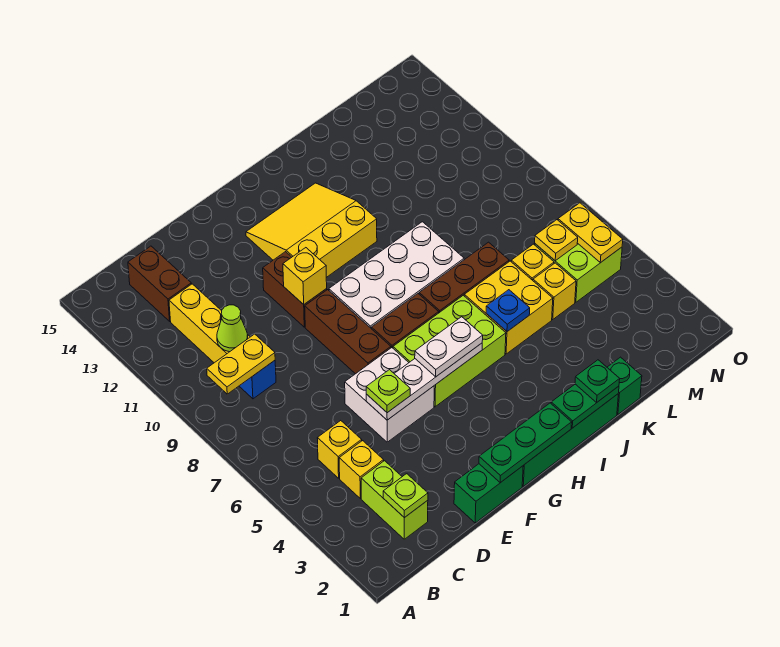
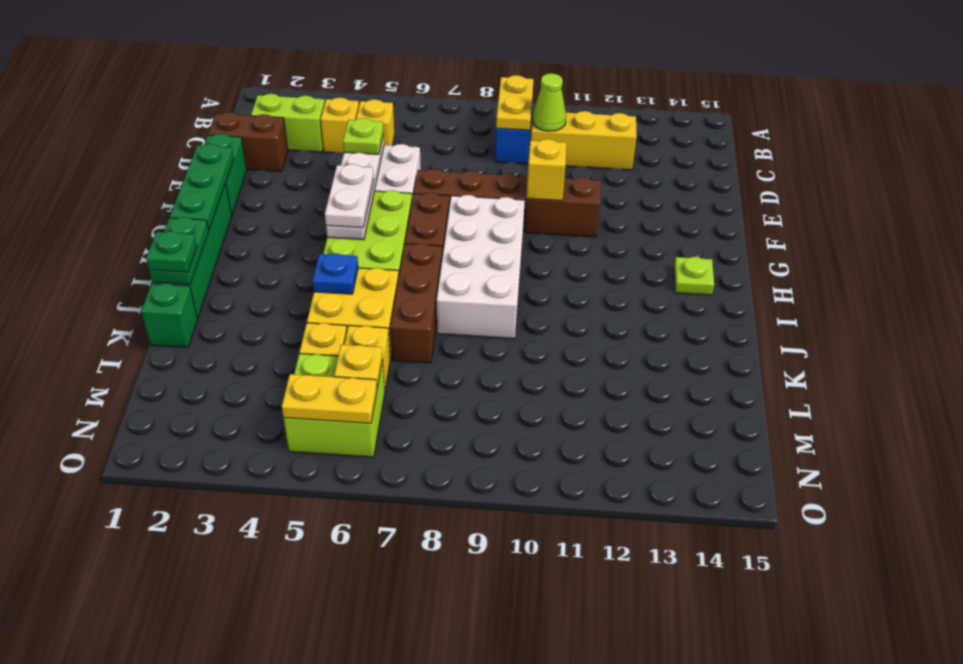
lime 1x1 plate [383,474,428,518] -> lime 1x1 plate moved to [674,257,714,295]
brown 1x2 brick [128,246,191,321] -> brown 1x2 brick moved to [208,112,288,172]
yellow 3x3 slope [246,183,377,278] -> none

